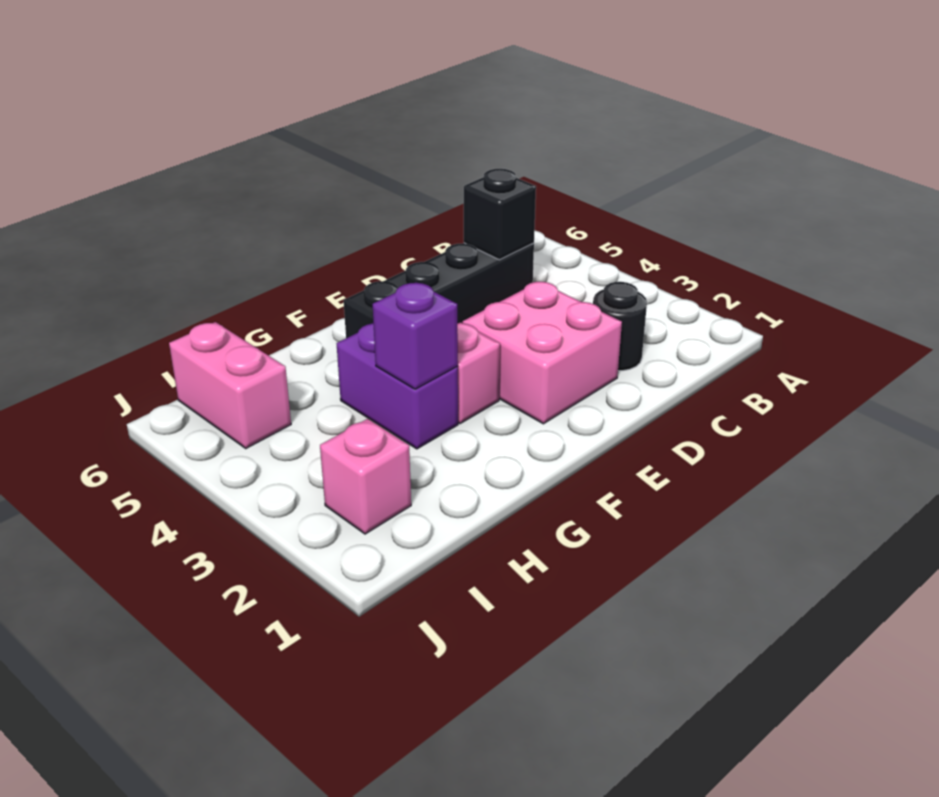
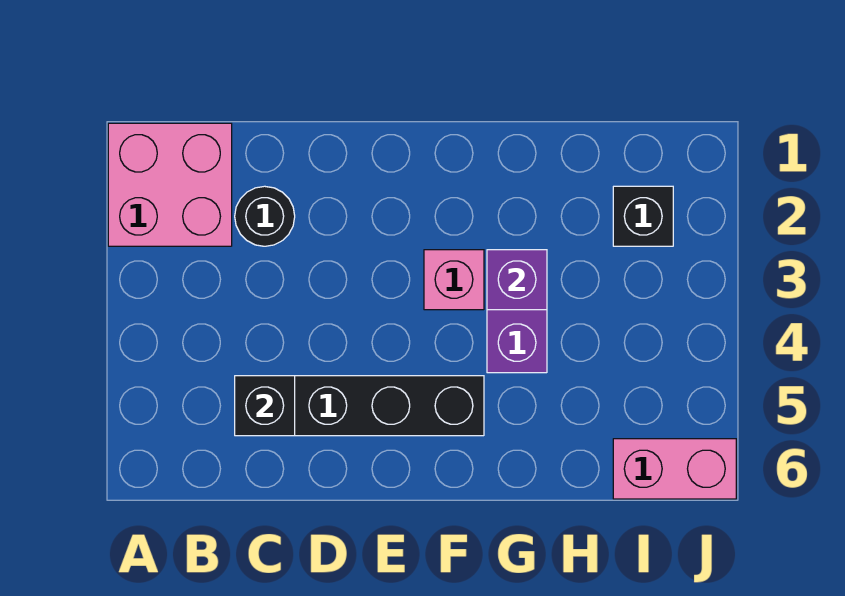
pink 2x2 brick [463,282,622,424] -> pink 2x2 brick moved to [108,123,232,246]
pink 1x1 brick [320,419,411,534] -> black 1x1 brick [613,186,673,246]
pink 1x2 brick [169,322,291,448] -> pink 1x2 brick turned to [613,439,736,499]

